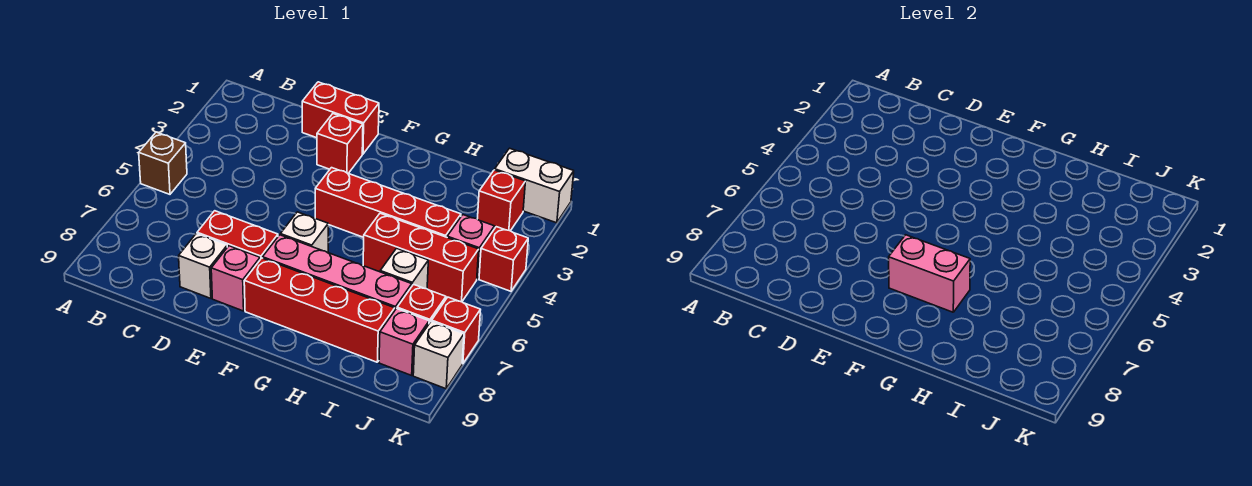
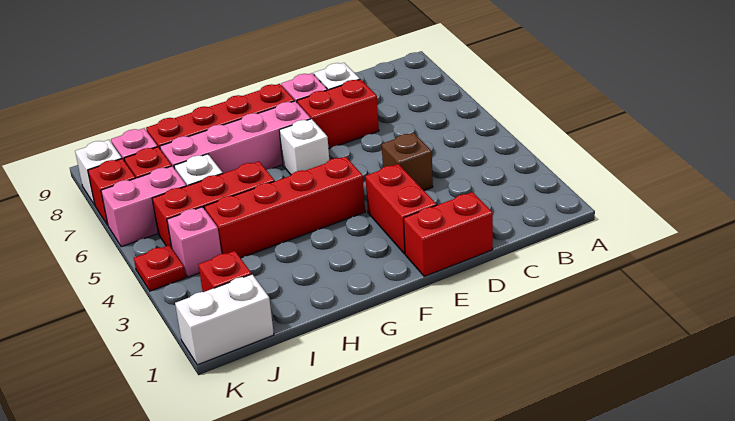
brown 1x1 brick [139,132,187,194] -> brown 1x1 brick moved to [382,133,433,191]
red 1x1 brick [317,114,363,173] -> red 1x2 brick [365,164,437,254]
pink 1x2 brick [889,235,970,312] -> pink 1x2 brick moved to [101,166,187,247]
red 1x1 brick [479,227,528,291] -> red 1x1 plate [134,245,186,291]

